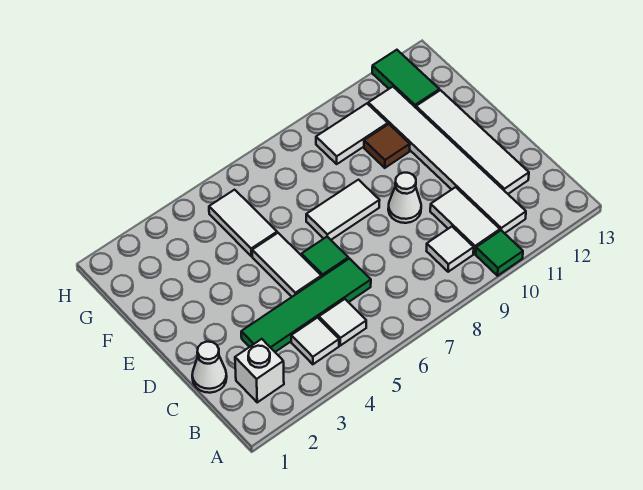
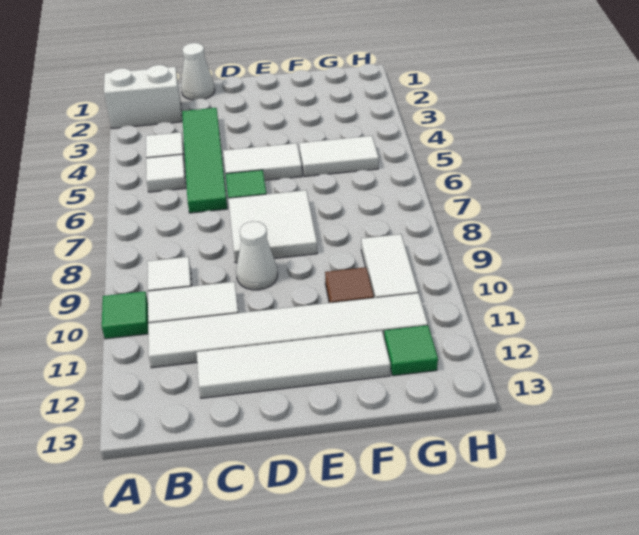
white 1x1 brick [235,339,284,402] -> white 1x2 brick [104,65,182,129]
white 1x2 tile [306,180,380,240] -> white 2x2 tile [228,190,317,263]
green 1x2 tile [372,50,439,108] -> green 1x1 tile [384,325,438,376]

